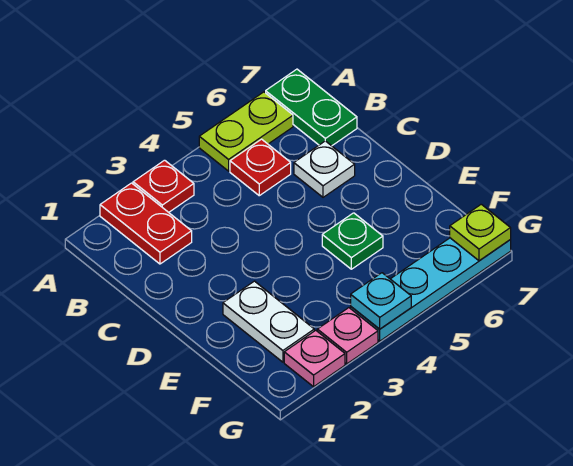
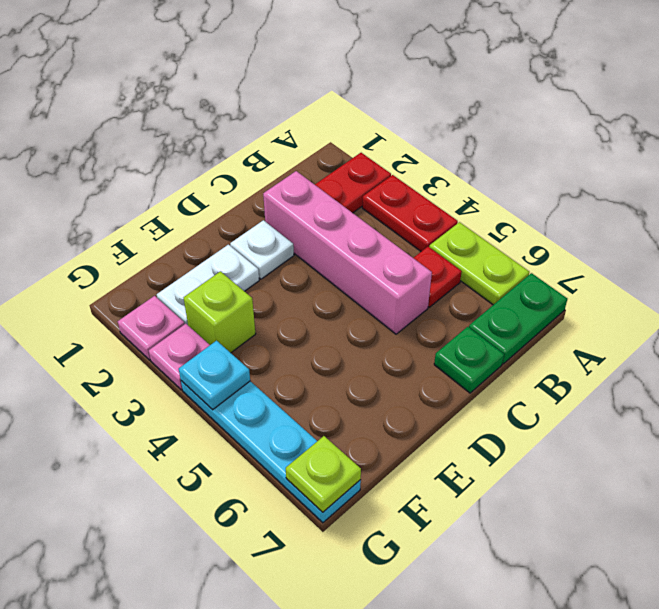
red 1x1 plate [133,160,194,212] -> red 1x2 plate [362,175,458,251]
none -> pink 1x4 brick [263,171,432,334]
white 1x1 plate [294,141,355,197] -> white 1x1 plate moved to [230,220,294,279]
green 1x1 plate [322,213,383,269] -> green 1x1 plate moved to [434,327,504,393]
none -> lime 1x1 brick [184,271,256,353]

